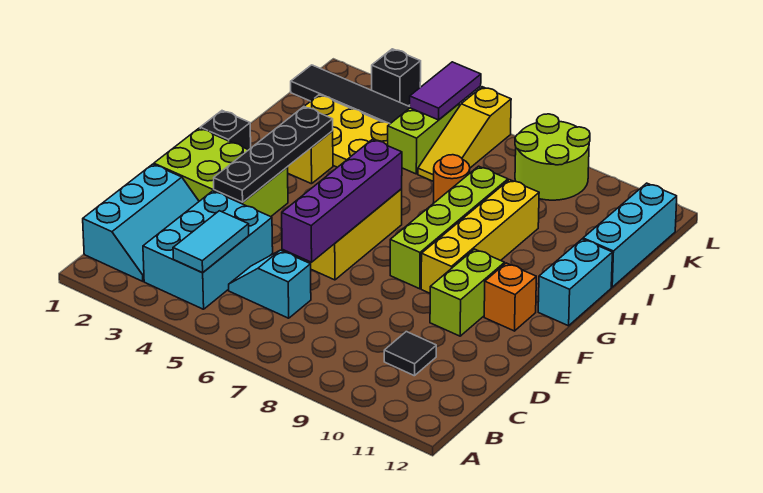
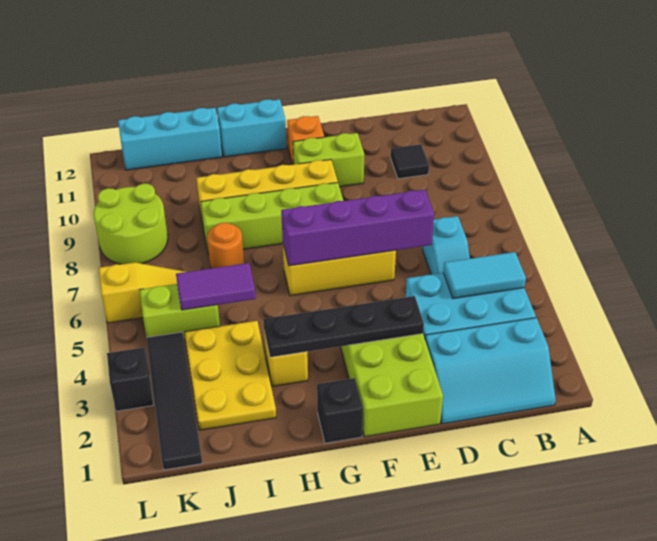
cyan 2x3 slope [83,164,199,281] -> cyan 2x3 slope turned to [425,318,556,424]
purple 1x2 tile [410,62,481,120] -> purple 1x2 tile moved to [176,263,256,310]

